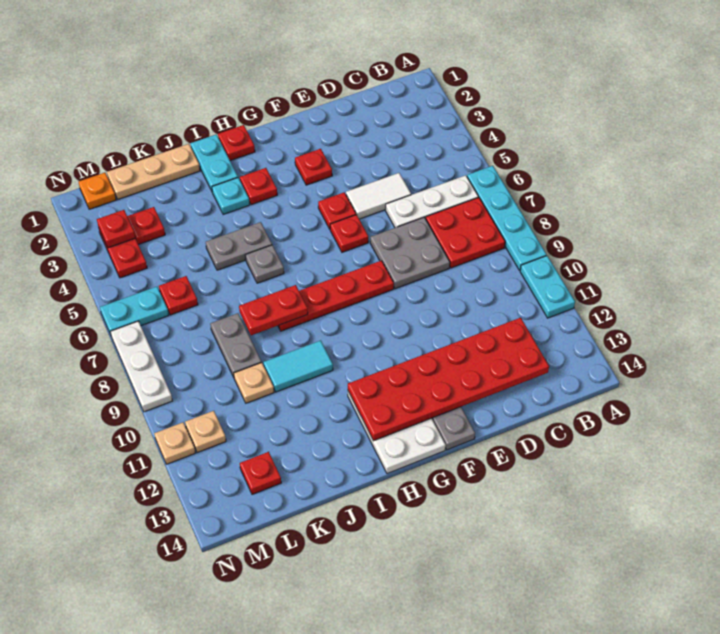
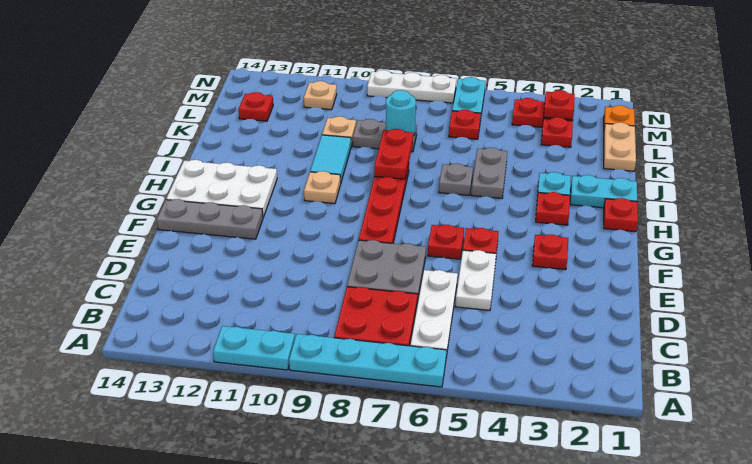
red 2x6 plate [348,318,549,441] -> none
white 1x2 tile [346,173,411,219] -> white 1x2 plate [455,250,496,310]
tan 1x3 plate [107,144,200,199] -> tan 1x2 plate [604,122,636,171]
none -> cyan 1x1 round brick [386,90,416,136]
tan 1x1 plate [154,422,195,464] -> tan 1x1 plate moved to [304,171,341,204]

